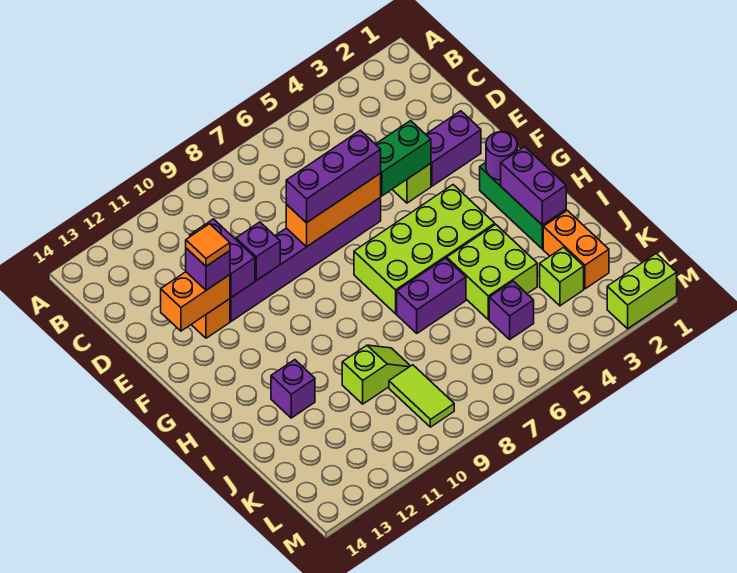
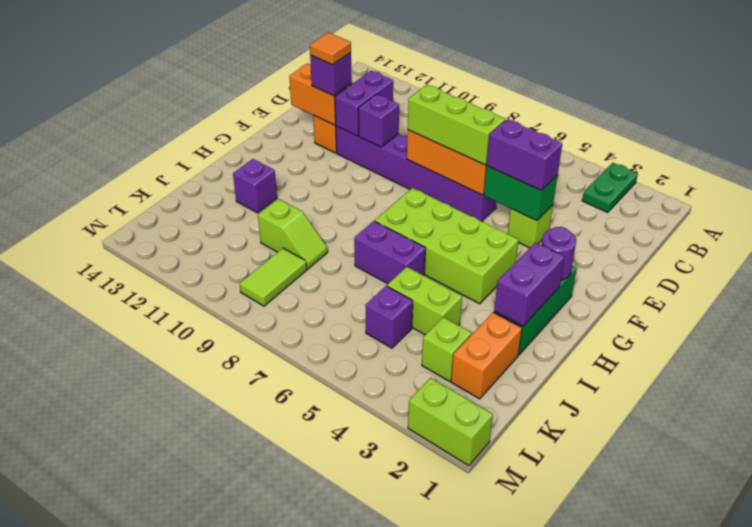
none -> green 1x2 plate [582,163,638,213]
purple 1x2 brick [426,111,481,186] -> purple 1x2 brick moved to [486,119,562,190]
purple 1x3 brick [286,130,381,223] -> lime 1x3 brick [408,85,505,165]
lime 2x2 brick [447,224,537,320] -> lime 1x2 brick [387,267,462,335]

